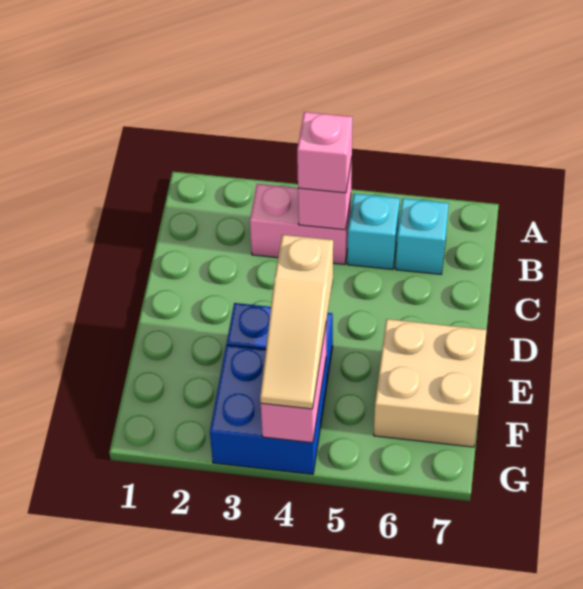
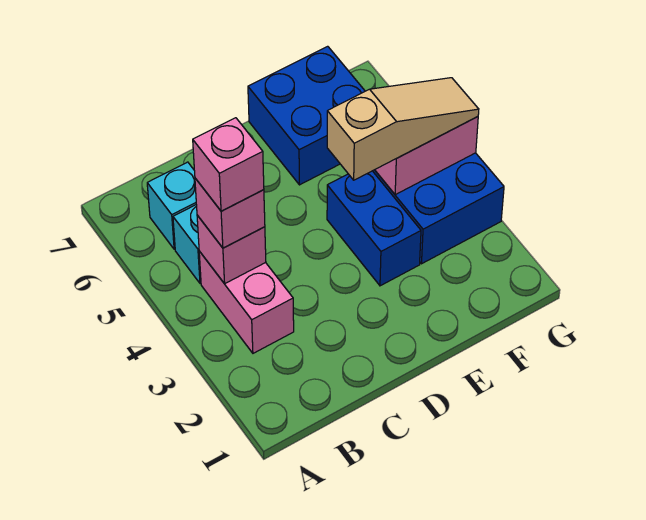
none -> pink 1x1 brick [193,118,264,211]
tan 2x2 brick [374,319,486,447] -> blue 2x2 brick [248,46,365,185]

